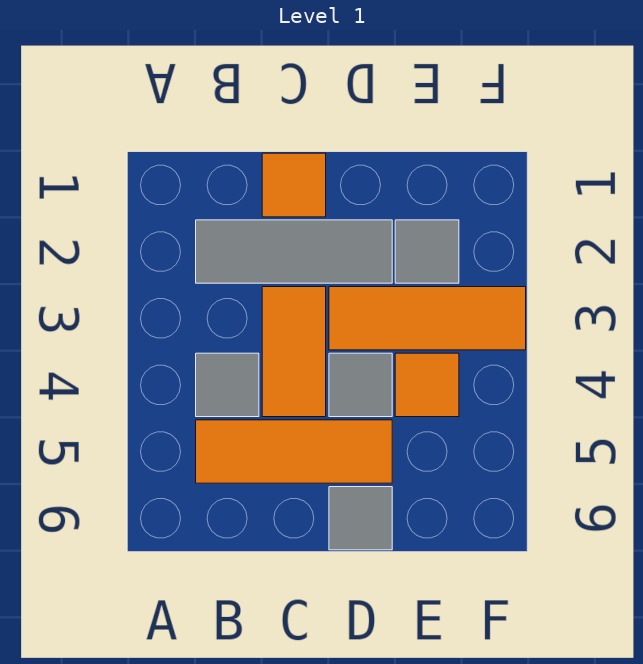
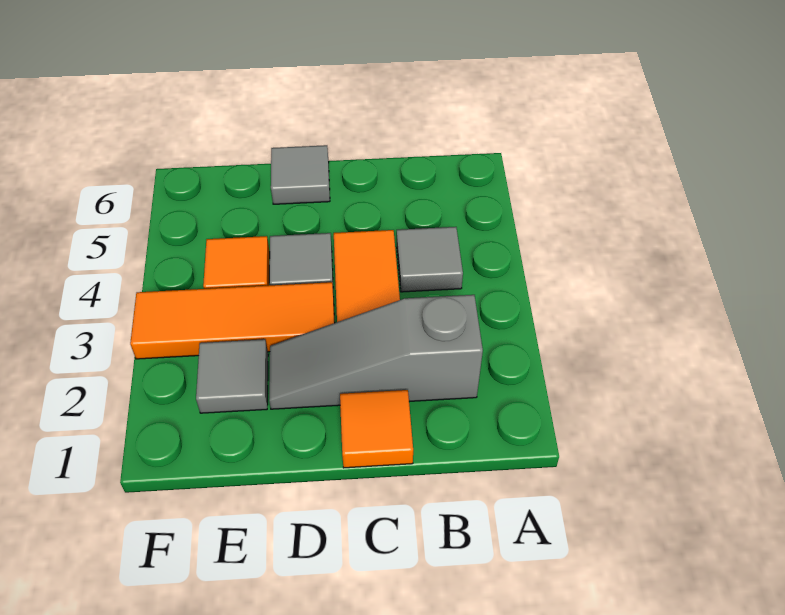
grey 1x3 tile [196,220,392,283] -> grey 1x3 slope [269,295,483,409]
orange 1x3 tile [196,420,392,483] -> none

